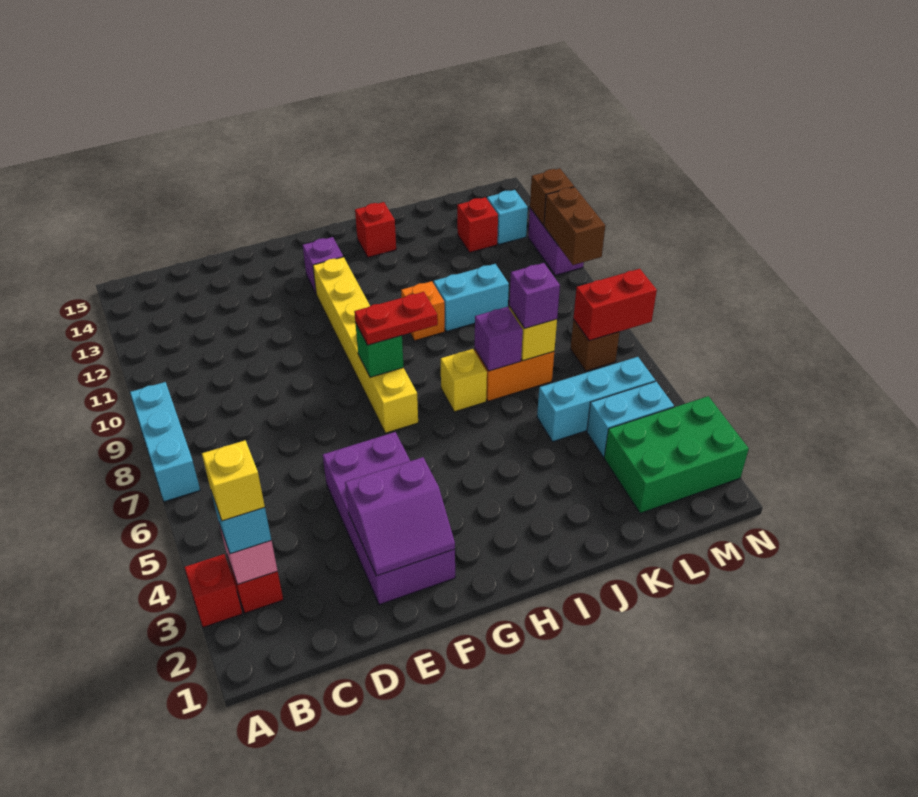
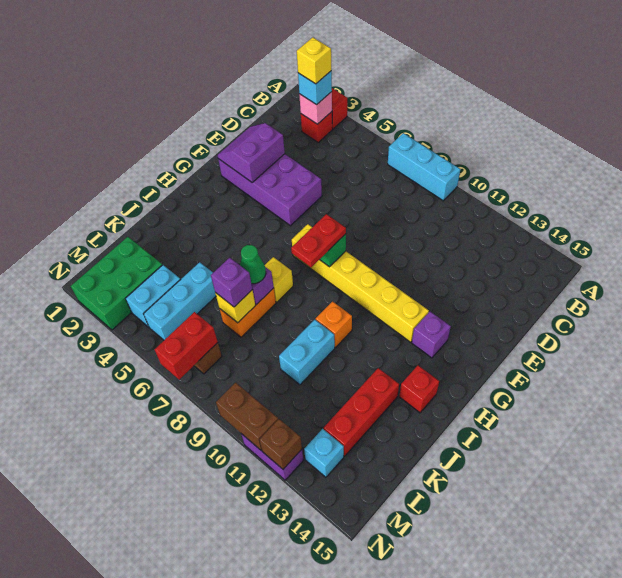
none -> green 1x1 cone [240,245,266,284]
red 1x1 brick [457,197,498,252] -> red 1x3 brick [324,368,399,456]

